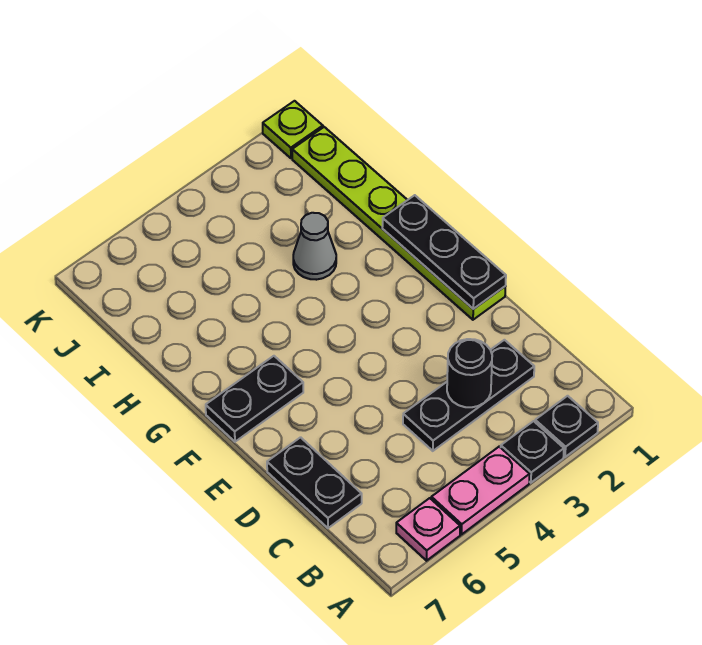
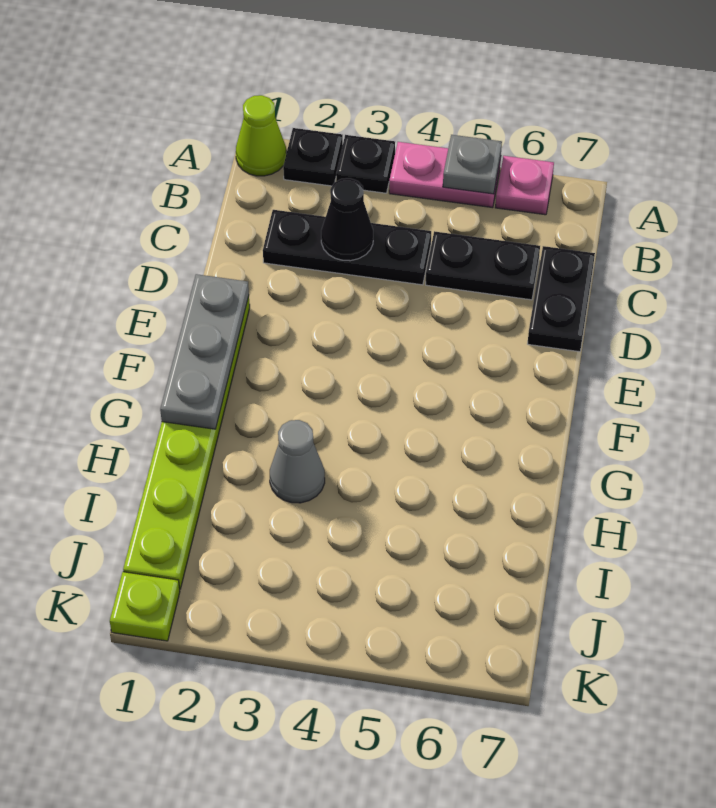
none -> lime 1x1 cone [236,95,286,176]
none -> grey 1x1 plate [443,135,502,194]
black 1x1 round brick [447,339,492,407] -> black 1x1 cone [321,178,373,261]
black 1x3 plate [382,195,506,309] -> grey 1x3 plate [160,274,249,429]
black 1x2 plate [206,356,303,442] -> black 1x2 plate moved to [426,231,540,300]

